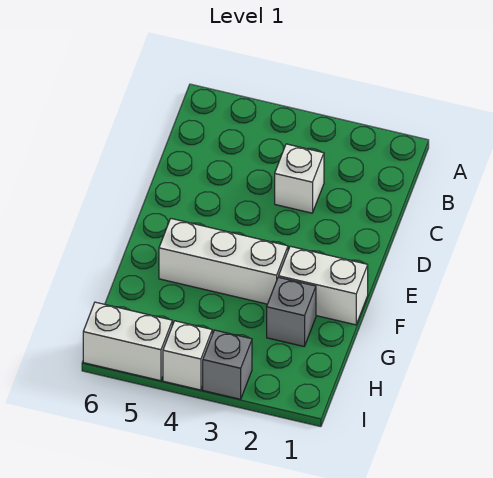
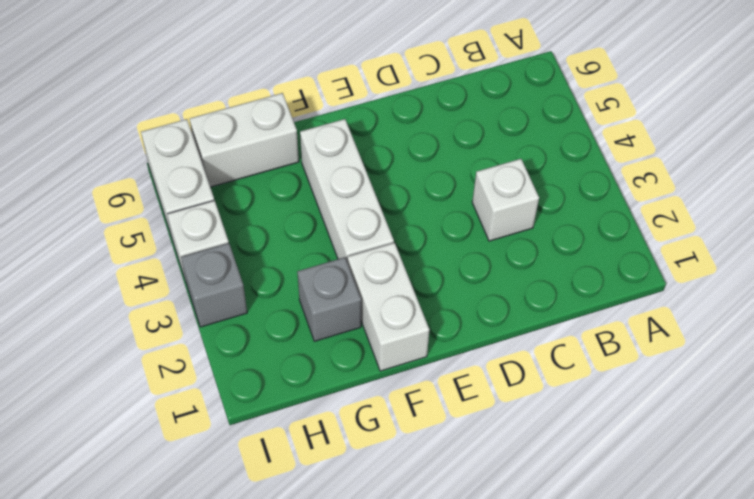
none -> white 1x2 brick [190,93,299,187]

